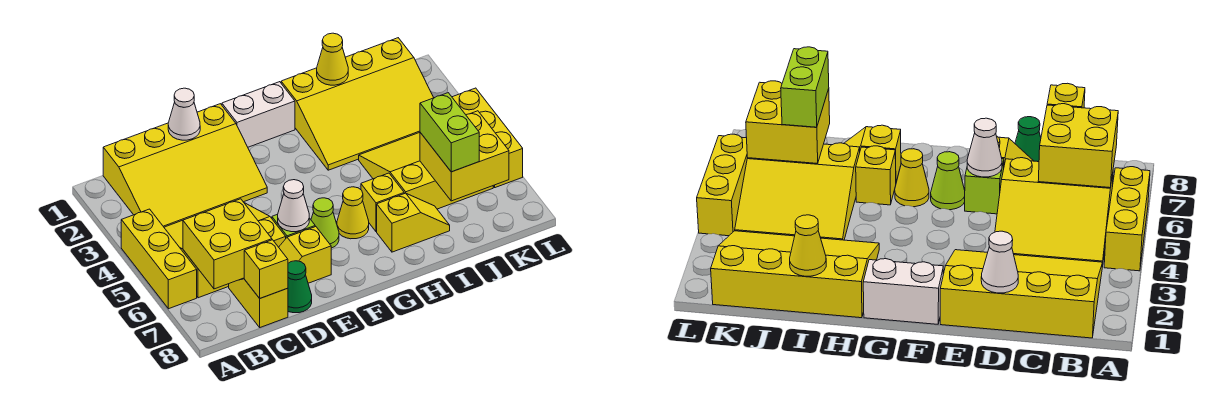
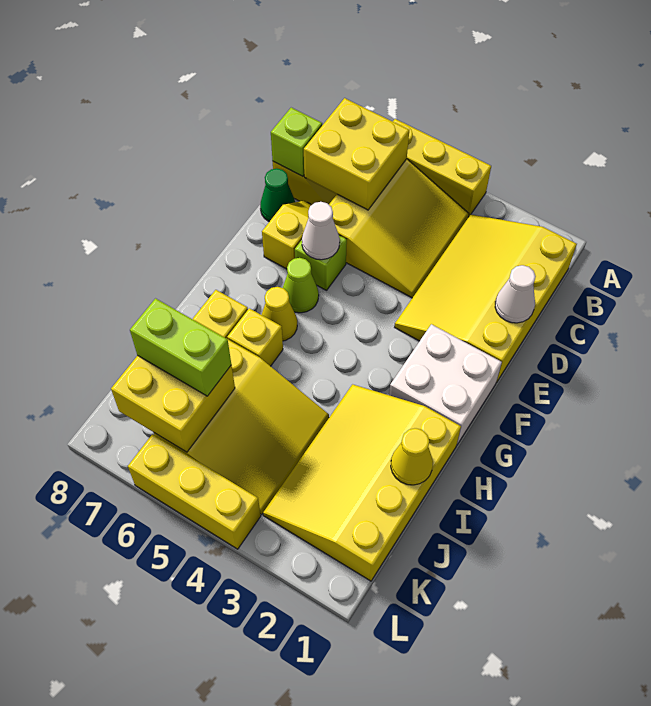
yellow 1x1 brick [244,240,288,298] -> lime 1x1 brick [271,108,322,176]
white 1x2 brick [222,82,295,147] -> white 2x2 brick [389,324,502,444]

